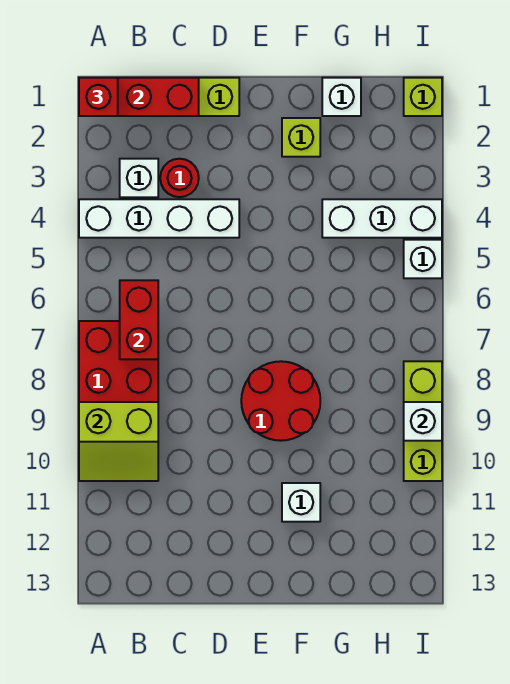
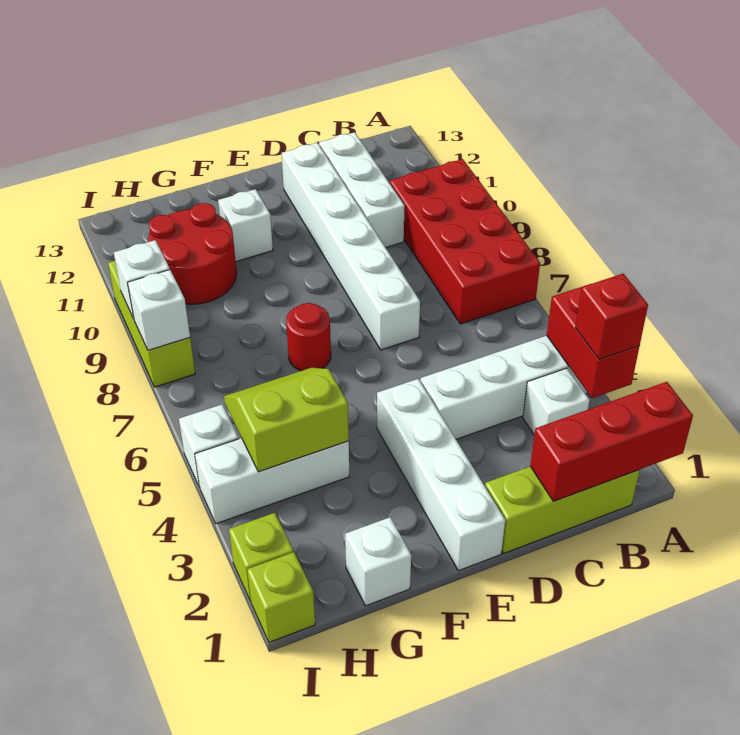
red 1x1 brick [79,78,118,116] -> red 1x1 brick moved to [575,274,648,359]
lime 2x2 slope [79,402,158,481] -> lime 2x2 slope moved to [224,368,349,472]
red 1x2 brick [120,280,158,359] -> red 1x2 brick moved to [547,287,639,398]
red 1x1 round brick [160,159,199,197] -> red 1x1 round brick moved to [286,303,331,371]
none -> white 1x3 brick [319,132,405,247]
none -> white 1x6 brick [282,143,420,350]
none -> white 1x4 brick [377,379,505,571]
red 2x2 round brick [241,361,320,441] -> red 2x2 round brick moved to [148,203,237,304]
lime 1x1 brick [282,118,320,157] -> lime 1x1 brick moved to [229,513,293,601]
none -> white 1x1 brick [127,270,190,350]

